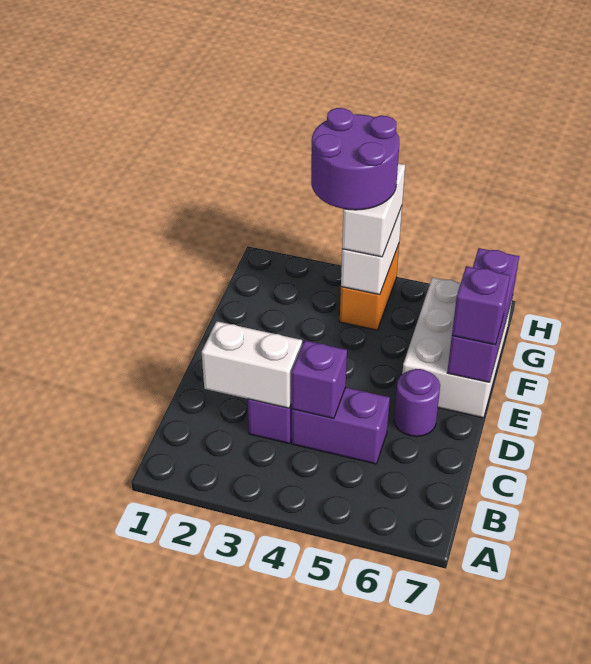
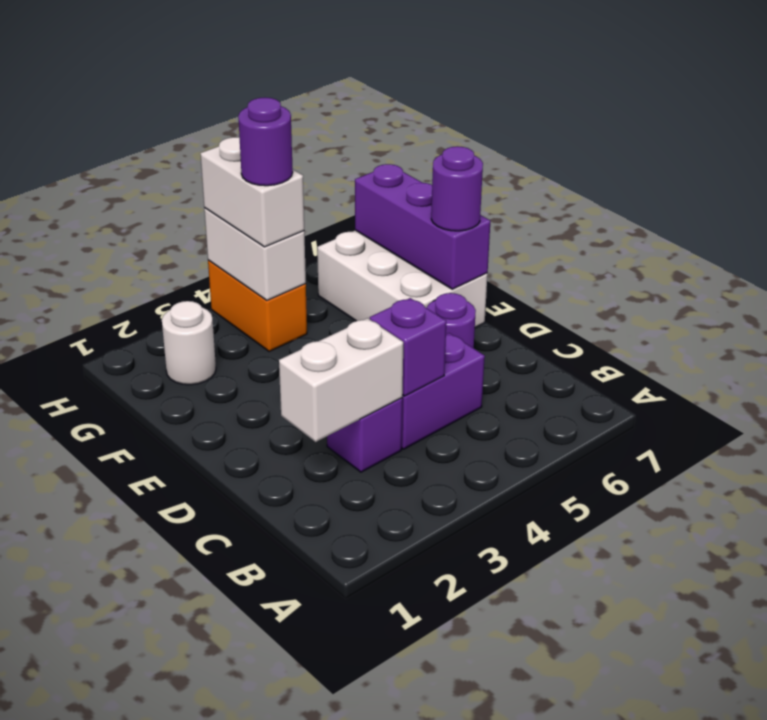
purple 1x1 brick [452,266,510,345] -> purple 1x1 round brick [431,146,483,231]
none -> white 1x1 round brick [162,301,216,385]
purple 2x2 round brick [311,108,399,210] -> purple 1x1 round brick [238,98,293,186]

